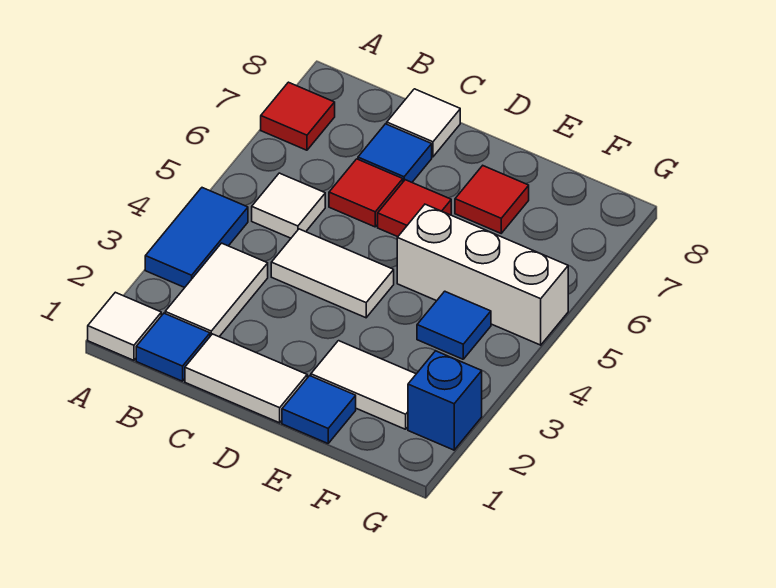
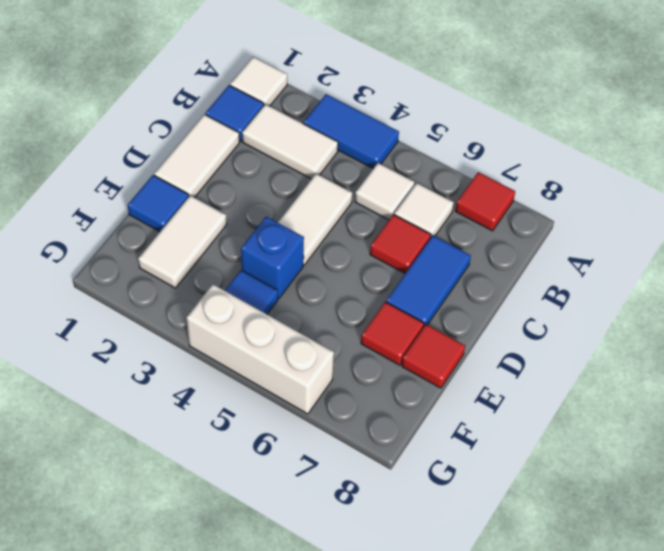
blue 1x1 tile [358,124,432,182] -> blue 1x2 tile [386,236,471,327]
white 1x1 tile [387,89,460,157] -> white 1x1 tile moved to [394,183,454,238]
red 1x1 tile [378,180,451,237] -> red 1x1 tile moved to [402,324,465,388]
white 1x3 brick [397,204,568,345] -> white 1x3 brick turned to [186,284,334,414]
blue 1x1 brick [408,351,482,450] -> blue 1x1 brick moved to [241,217,304,298]

